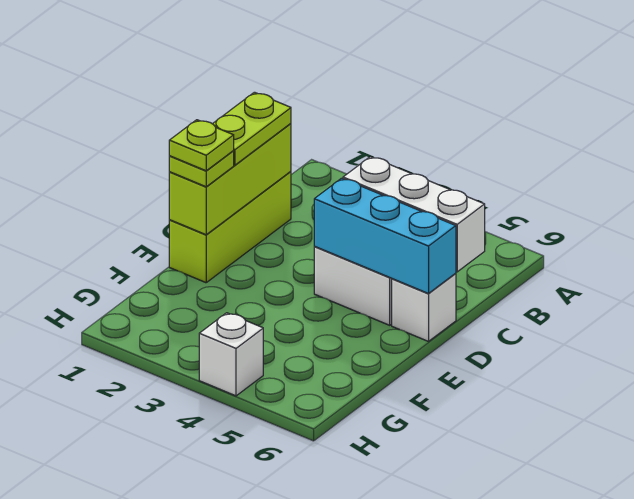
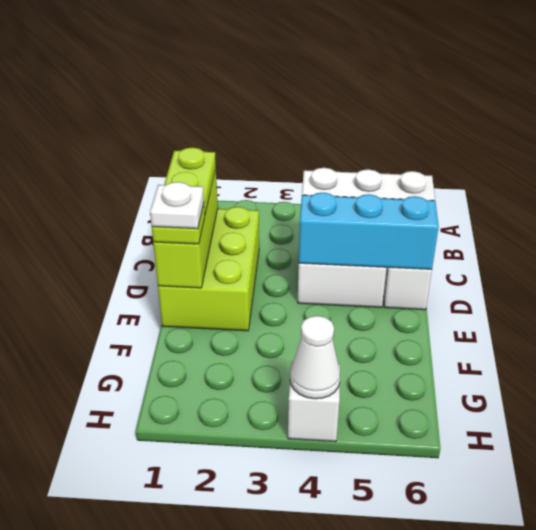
lime 1x3 brick [169,171,291,283] -> lime 2x3 brick [158,207,259,331]
lime 1x1 plate [169,120,234,171] -> white 1x1 plate [150,182,204,229]
none -> white 1x1 cone [290,316,340,399]

